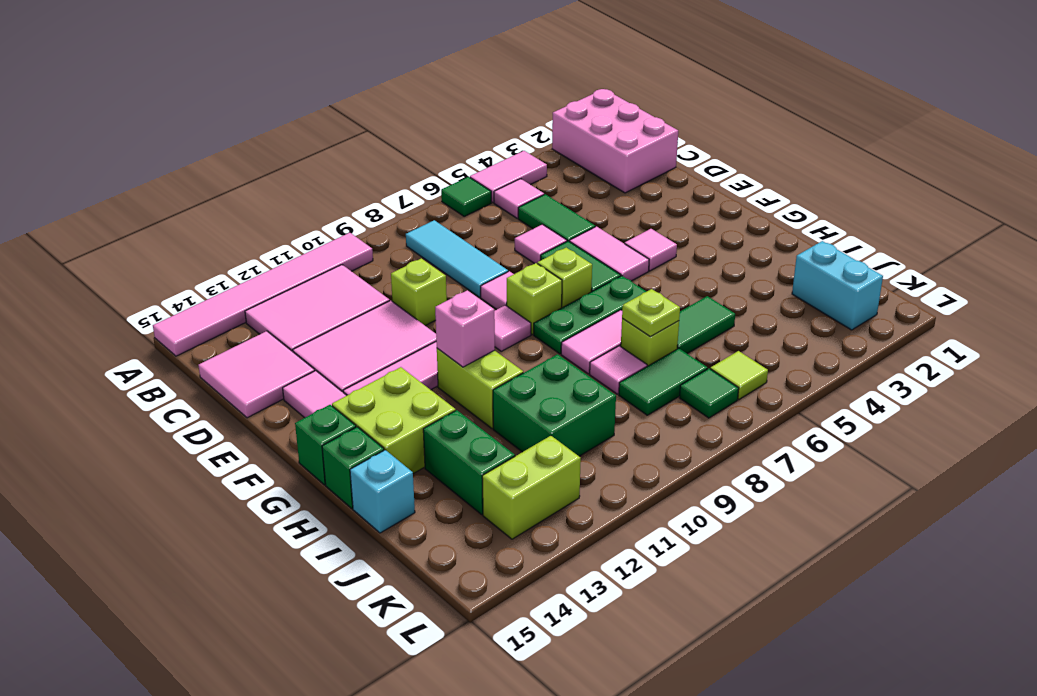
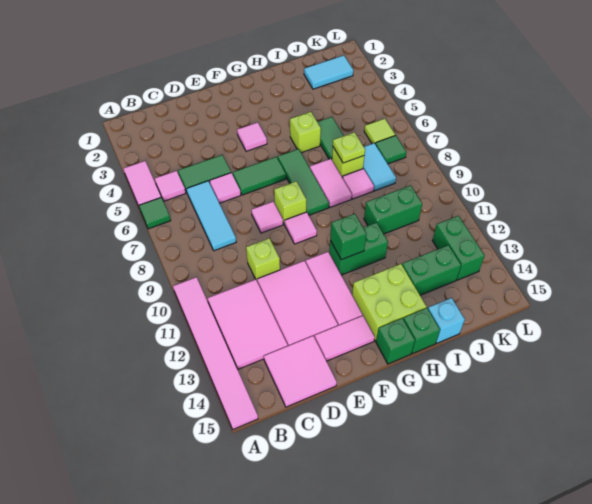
pink 2x3 brick [552,89,678,193] -> none
cyan 1x3 tile [406,220,508,297] -> cyan 1x3 tile turned to [186,181,236,251]
pink 1x2 tile [570,227,649,281] -> none
lime 1x1 brick [537,248,592,308] -> lime 1x1 brick moved to [290,112,321,153]
green 1x3 plate [534,276,646,354] -> green 1x3 tile [278,149,329,215]
lime 1x2 brick [437,348,523,429] -> green 1x2 brick [329,222,388,275]
pink 1x1 brick [435,290,495,367] -> green 1x1 brick [330,214,366,260]
green 2x2 brick [493,354,616,456] -> green 1x2 brick [364,185,422,234]
cyan 1x2 brick [792,241,883,330] -> cyan 1x2 tile [304,55,353,89]
green 1x2 tile [619,348,707,415] -> cyan 1x2 tile [363,143,396,191]
lime 1x2 brick [482,436,581,539] -> green 1x2 brick [433,216,485,280]

